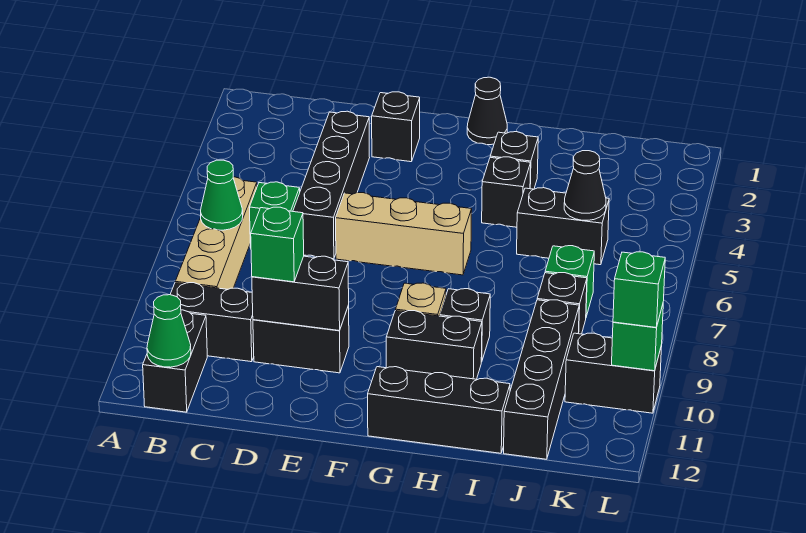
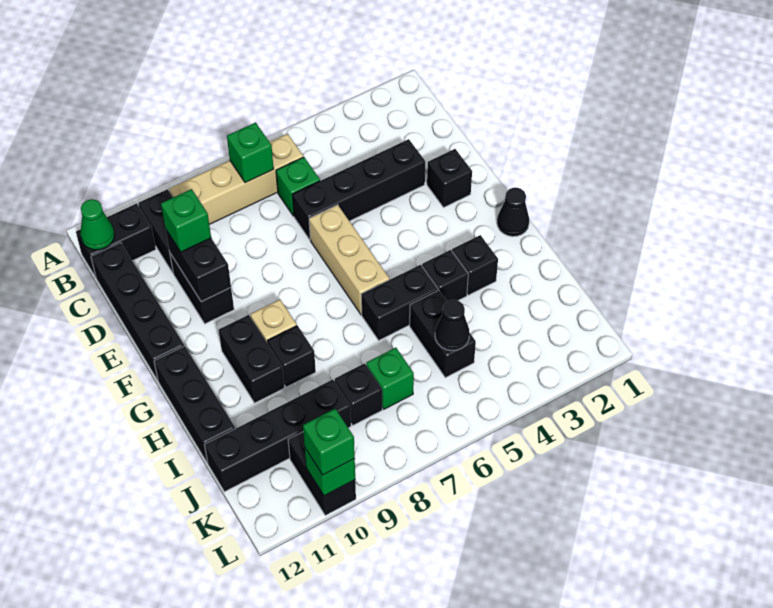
green 1x1 cone [201,160,243,230] -> green 1x1 brick [227,122,274,183]
none -> black 1x4 brick [91,243,184,380]
none -> black 1x2 brick [361,265,438,340]

